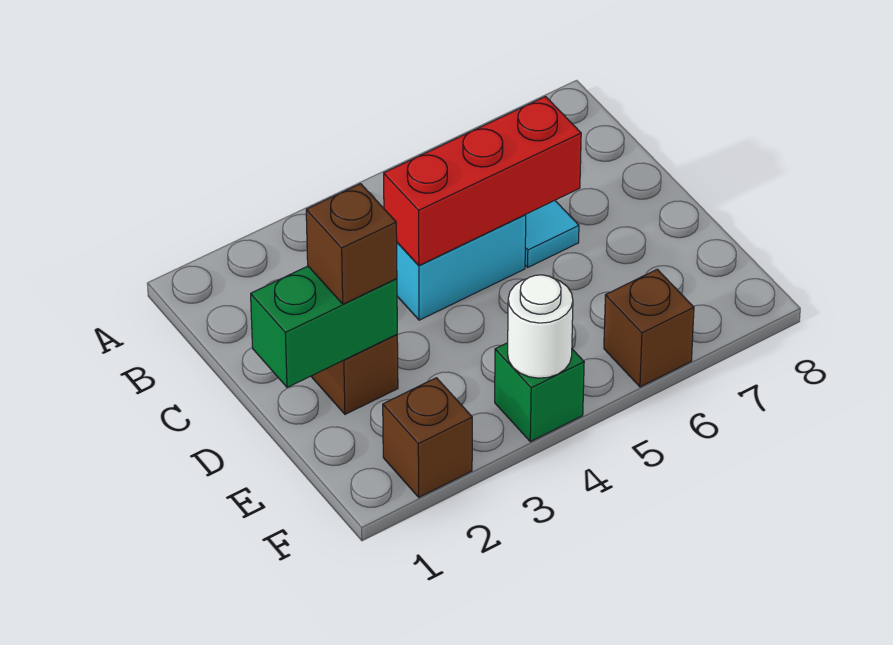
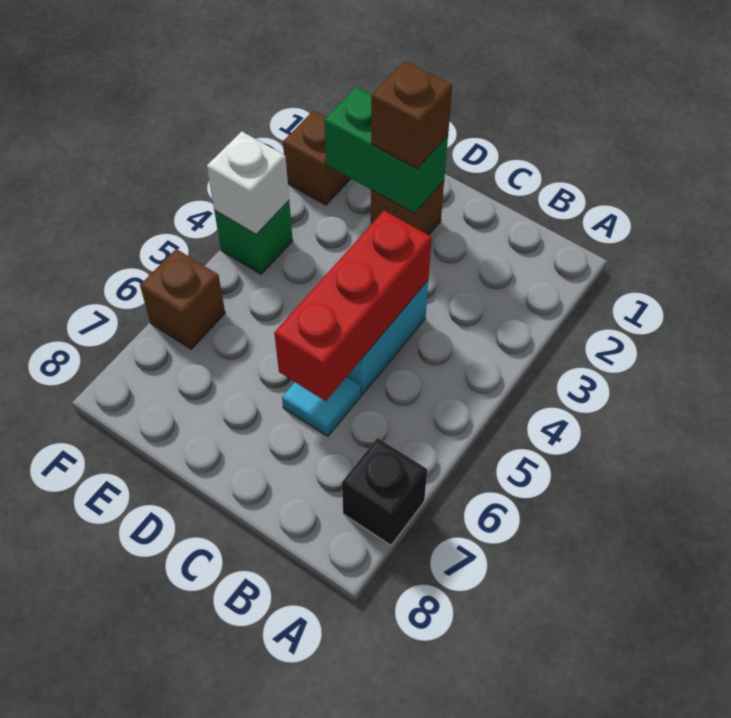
none -> black 1x1 brick [342,438,427,545]
green 1x2 brick [251,266,397,387] -> green 1x2 brick turned to [324,87,448,213]
white 1x1 round brick [508,275,573,378] -> white 1x1 brick [207,131,289,234]

